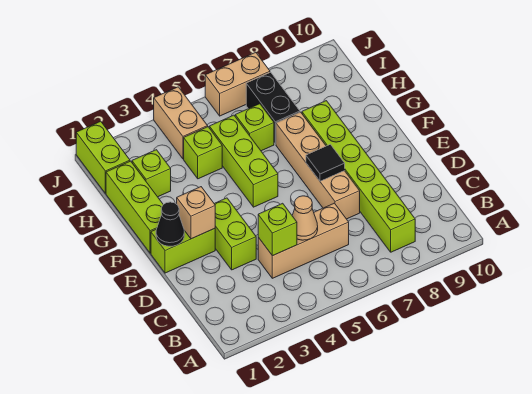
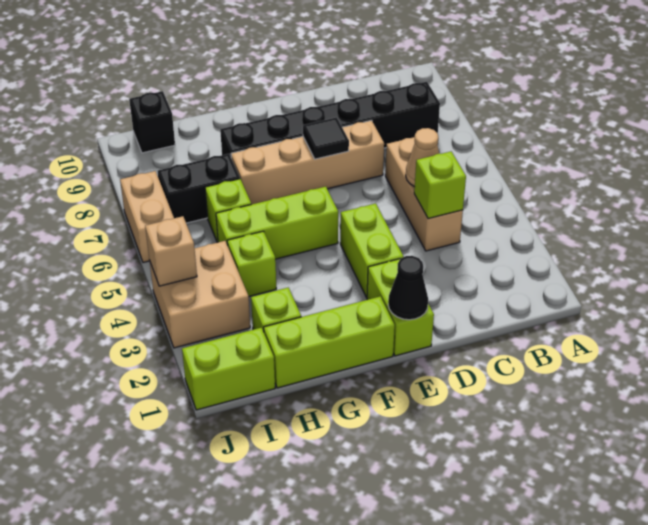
lime 1x6 brick [302,101,415,252] -> black 1x6 brick [220,82,440,156]
lime 1x2 brick [214,198,256,270] -> lime 1x2 brick turned to [340,203,404,298]
tan 1x1 brick [177,187,215,239] -> tan 1x1 brick moved to [145,216,197,286]
tan 1x2 brick [154,87,208,159] -> tan 2x2 brick [149,241,250,348]
none -> black 1x1 brick [129,91,175,153]

